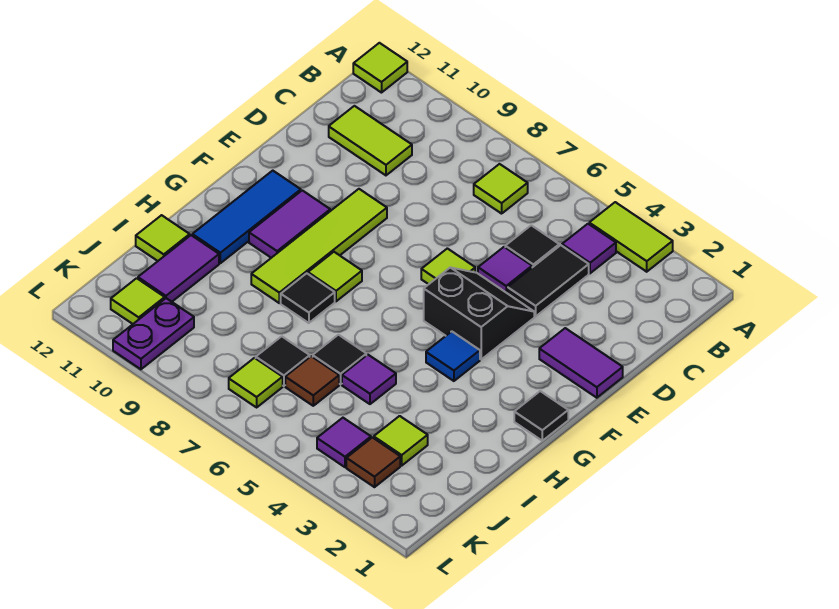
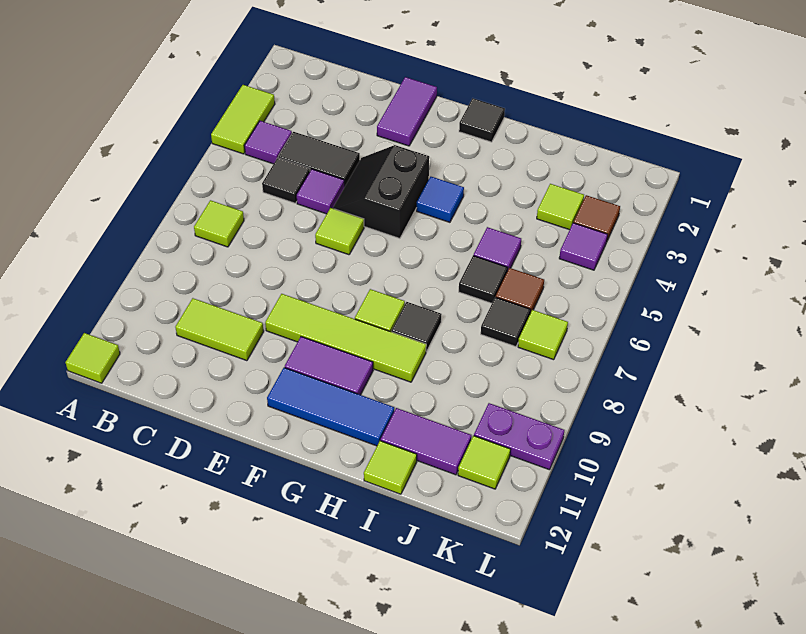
lime 1x2 tile [329,106,412,175] -> lime 1x2 tile turned to [175,298,264,361]

